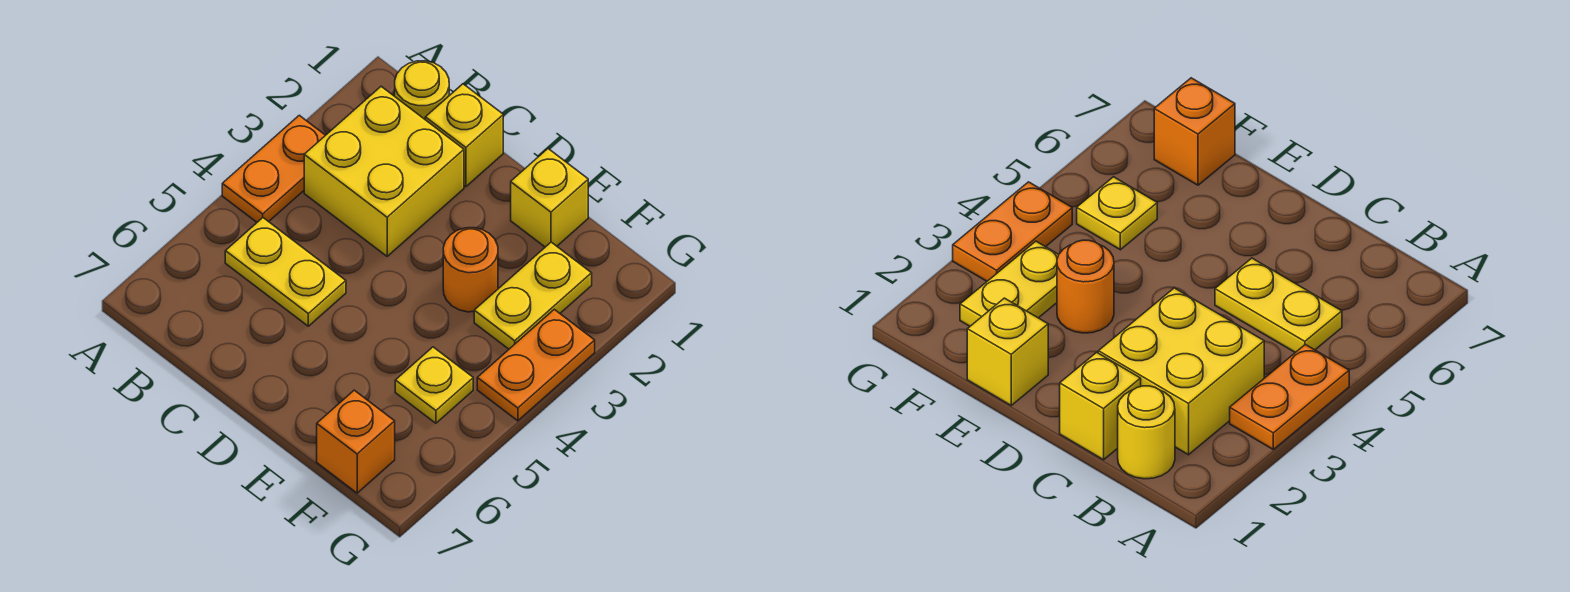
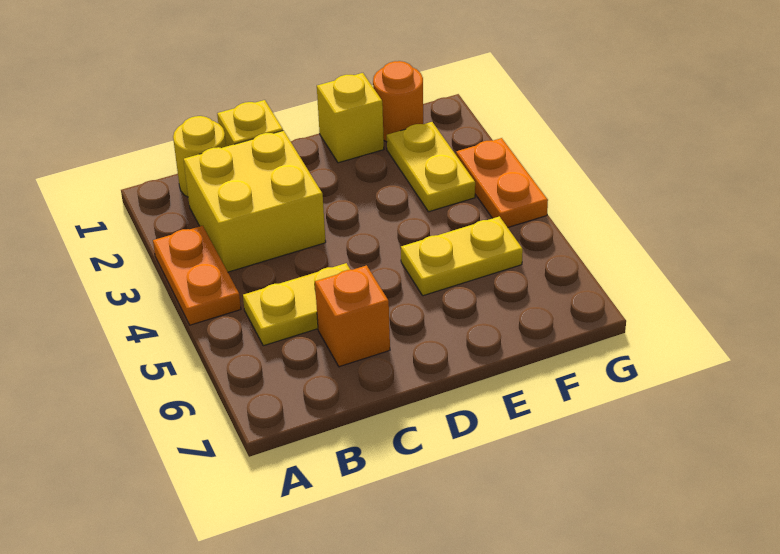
orange 1x1 round brick [443,228,498,312] -> orange 1x1 round brick moved to [373,61,423,142]
yellow 1x1 plate [395,347,473,423] -> yellow 1x2 plate [401,216,523,296]
orange 1x1 brick [317,390,395,493] -> orange 1x1 brick moved to [315,265,390,367]

